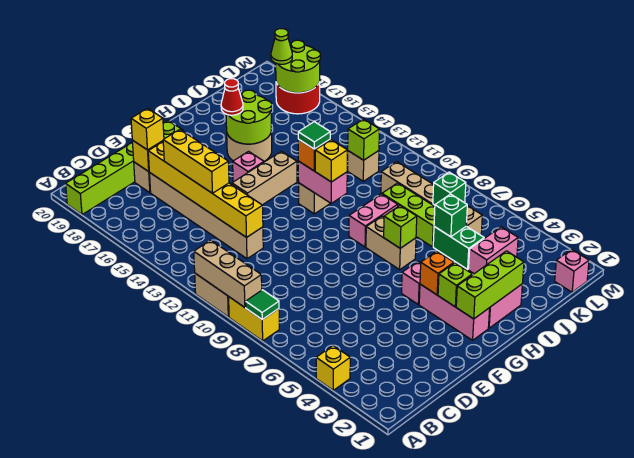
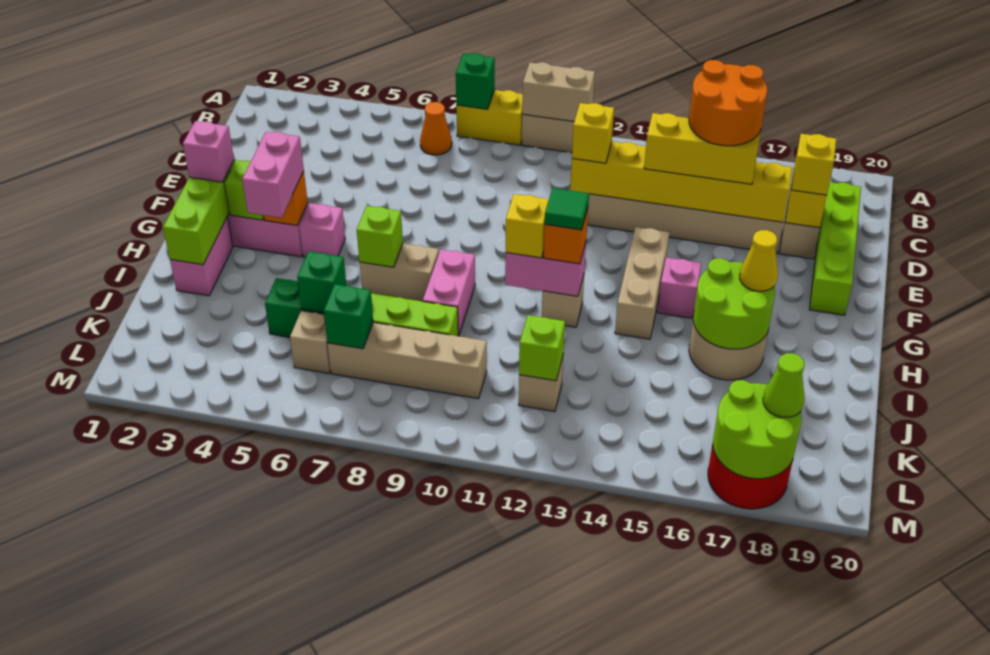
yellow 1x1 brick [316,346,350,390] -> yellow 1x1 brick moved to [572,103,614,163]
green 1x1 tile [246,290,279,320] -> green 1x1 brick [456,53,495,109]
tan 1x3 brick [194,240,262,307] -> tan 1x2 brick [522,62,595,122]
lime 1x6 brick [66,121,183,215] -> lime 1x4 brick [809,182,861,315]
none -> orange 1x1 cone [420,102,452,155]
none -> orange 2x2 round brick [689,60,767,146]
red 1x1 cone [221,79,243,115] -> yellow 1x1 cone [740,230,778,291]
pink 1x2 brick [469,227,518,274] -> pink 1x2 brick moved to [242,132,304,218]
pink 1x1 brick [555,249,589,292] -> pink 1x1 brick moved to [183,121,234,182]

